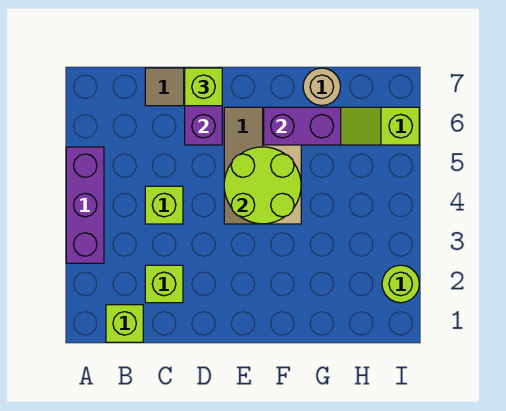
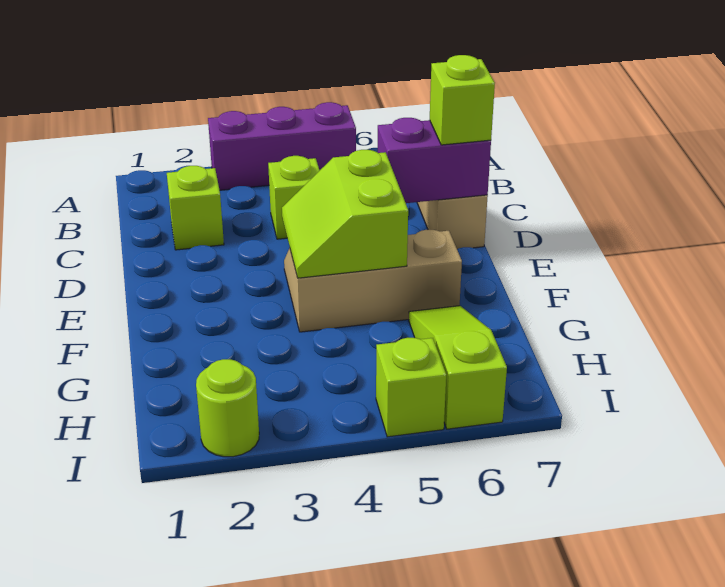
lime 1x1 brick [106,305,143,342] -> lime 1x1 brick moved to [376,338,446,437]
lime 2x2 round brick [224,147,301,224] -> lime 2x2 slope [282,150,408,278]
purple 1x2 brick [264,107,341,145] -> none
tan 1x1 round brick [303,68,341,106] -> none

